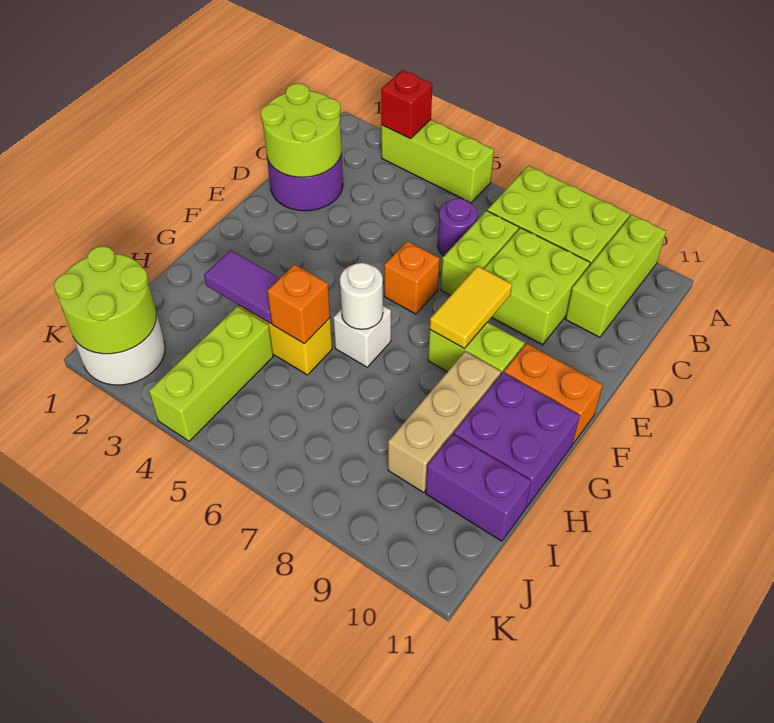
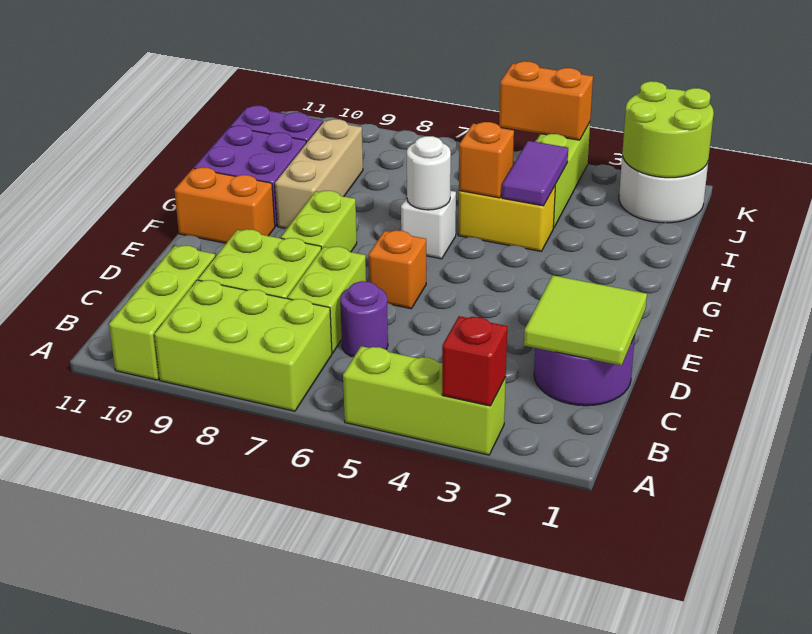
lime 2x2 round brick [261,83,341,177] -> lime 2x2 tile [524,275,647,366]
yellow 1x2 tile [430,266,512,348] -> none
lime 1x2 brick [428,322,525,374] -> lime 1x2 brick turned to [281,191,357,252]
purple 1x2 tile [204,250,280,323] -> purple 1x2 tile turned to [502,141,568,206]
none -> orange 1x2 brick [499,61,593,140]

